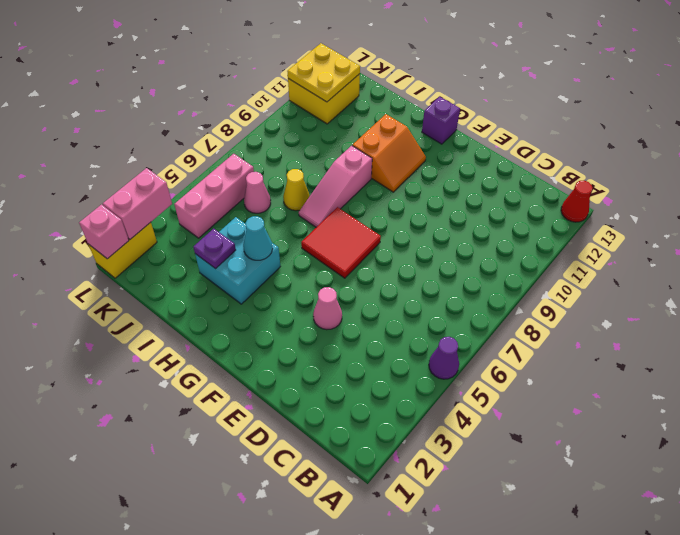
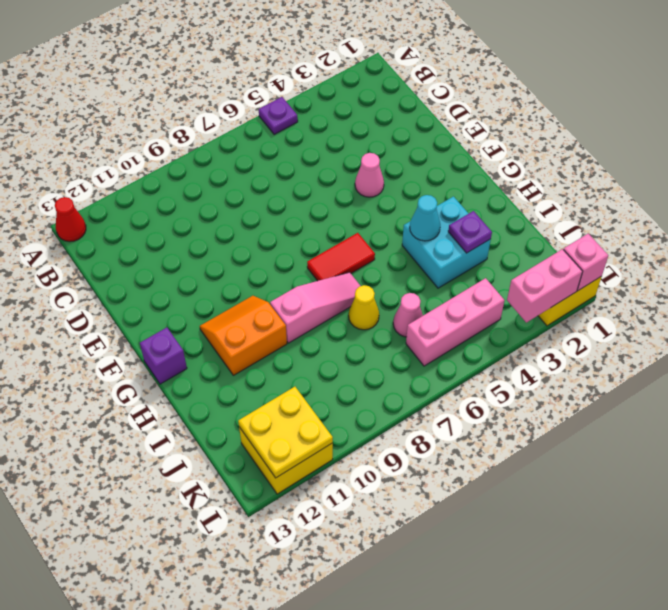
purple 1x1 cone [429,337,459,379] -> purple 1x1 plate [259,97,298,134]
red 2x2 tile [301,207,381,278] -> red 1x2 tile [307,233,375,281]

